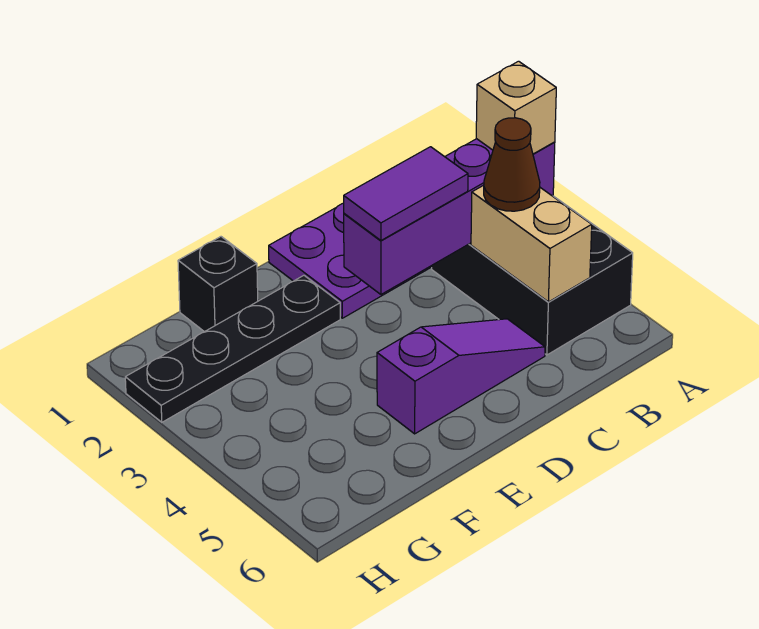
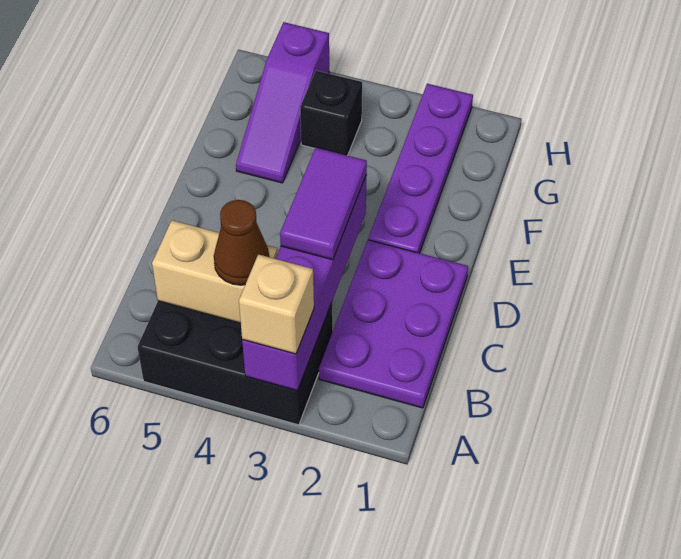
purple 1x3 slope [377,319,545,434] -> purple 1x3 slope moved to [236,22,329,183]
black 1x4 plate [125,275,340,422] -> purple 1x4 plate [368,84,473,253]
black 1x1 brick [178,237,258,332] -> black 1x1 brick moved to [300,71,362,156]

